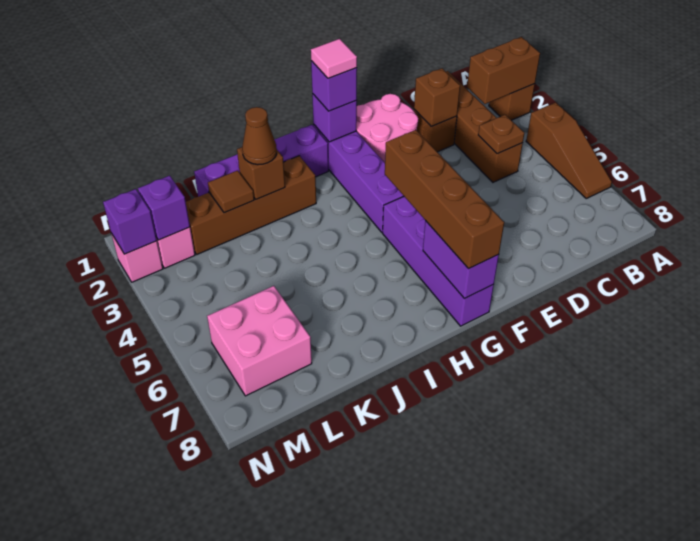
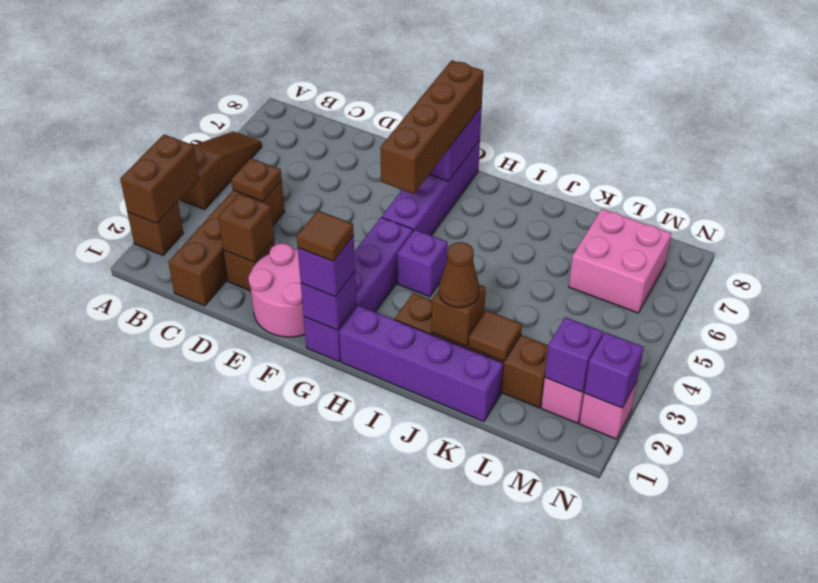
brown 1x2 brick [467,37,540,104] -> brown 1x2 brick turned to [120,134,199,223]
pink 1x1 tile [311,39,357,78] -> brown 1x1 tile [297,211,354,261]
none -> purple 1x1 brick [397,230,447,297]

